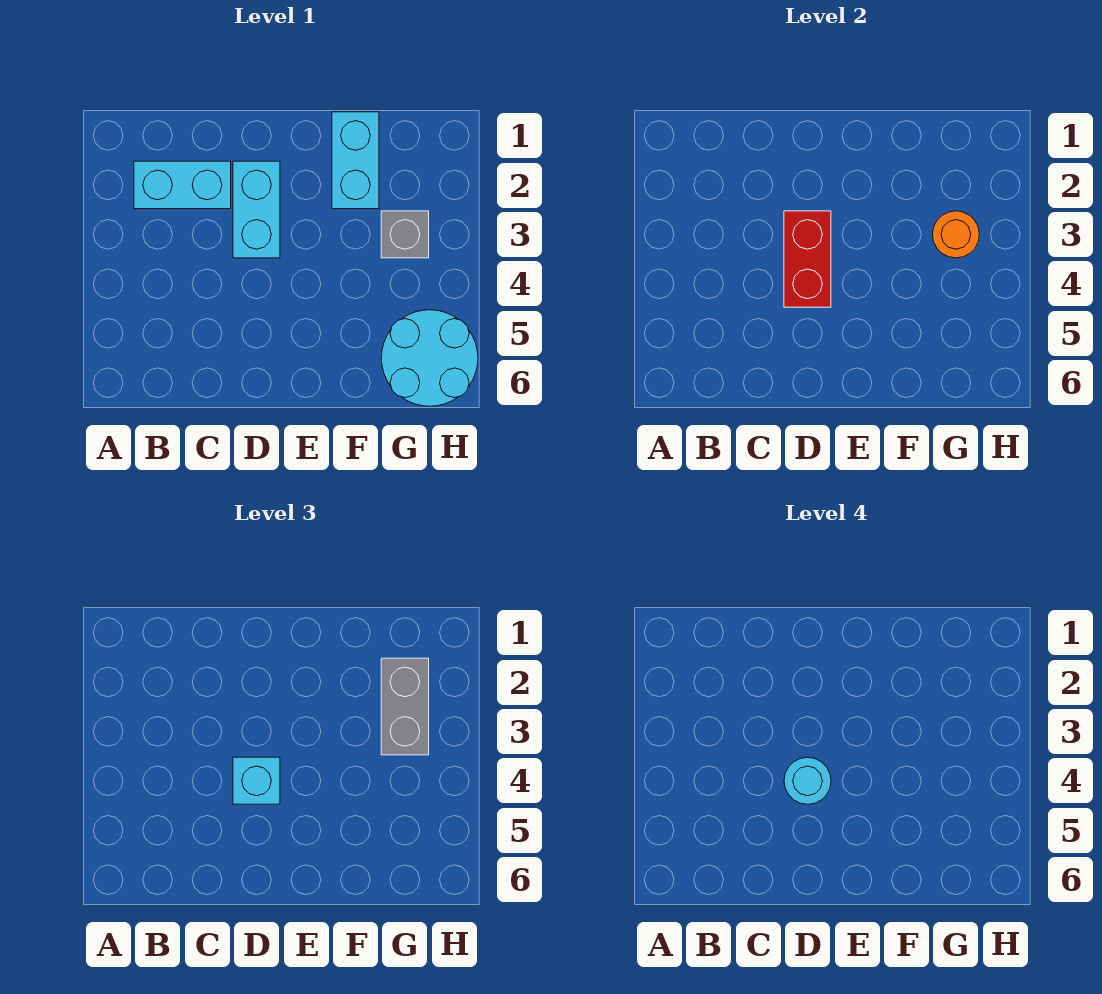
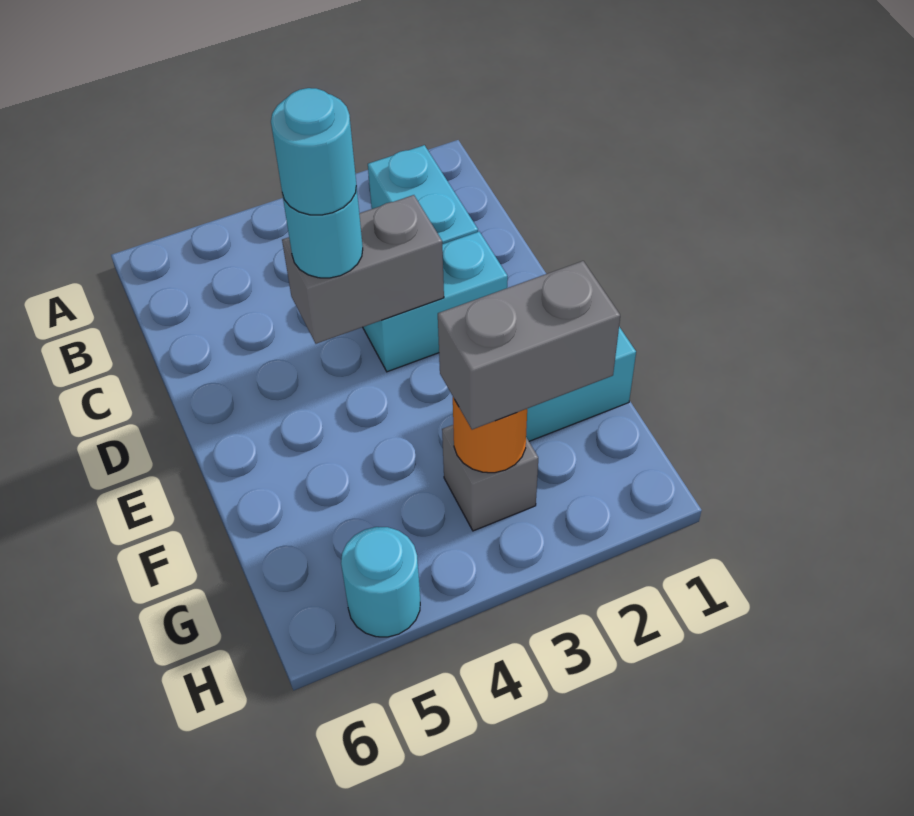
red 1x2 brick [784,211,831,307] -> grey 1x2 brick [282,195,444,344]
cyan 1x1 brick [233,757,280,804] -> cyan 1x1 round brick [282,186,363,278]
cyan 2x2 round brick [381,310,478,406] -> cyan 1x1 round brick [341,527,420,637]

